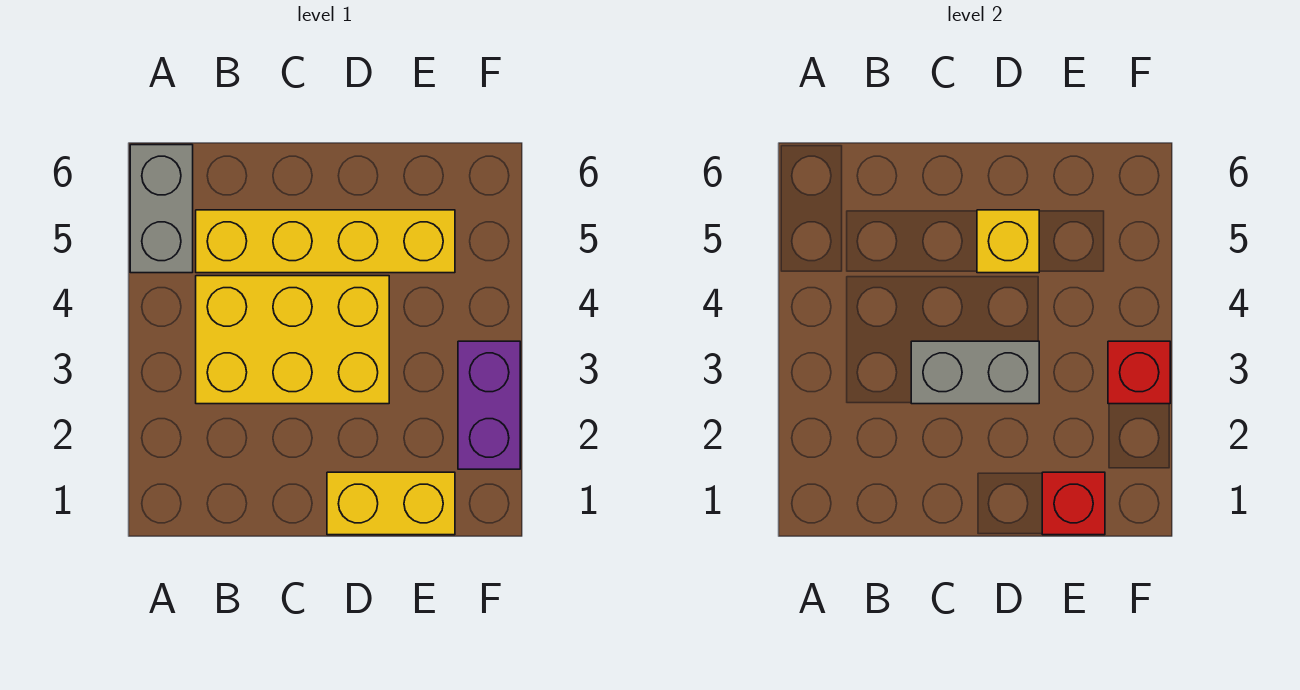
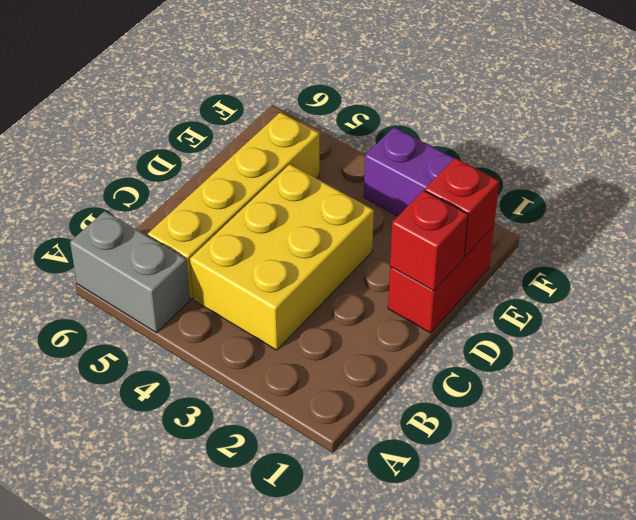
grey 1x2 brick [911,341,1039,404] -> none
yellow 1x2 brick [327,472,455,535] -> red 1x2 brick [388,226,494,333]
yellow 1x1 brick [977,210,1039,273] -> none
red 1x1 brick [1108,341,1170,404] -> red 1x1 brick moved to [390,190,468,291]

